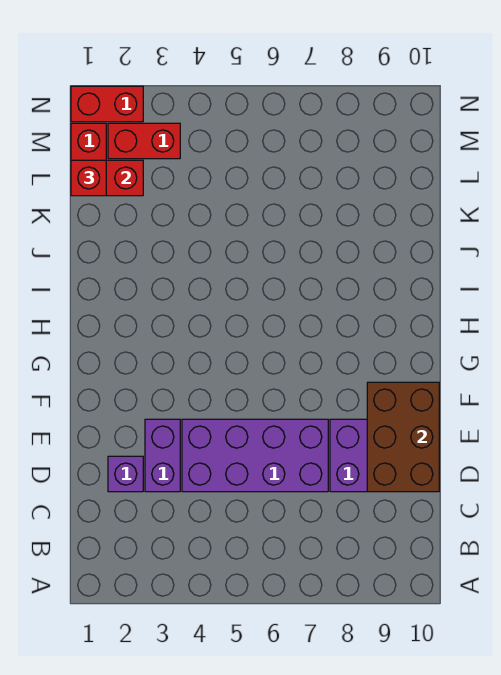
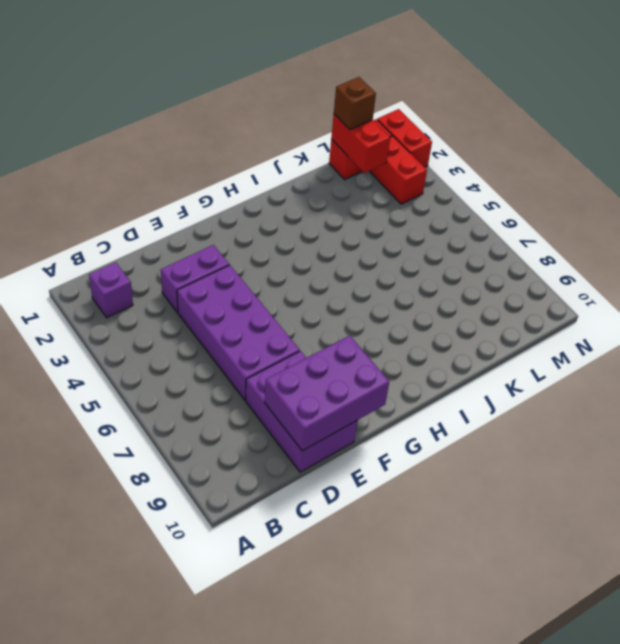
purple 1x1 brick [108,456,143,492] -> purple 1x1 brick moved to [89,262,133,318]
brown 2x3 brick [367,382,439,492] -> purple 2x3 brick [265,336,389,451]
red 1x1 brick [71,160,106,196] -> brown 1x1 brick [334,77,376,130]

